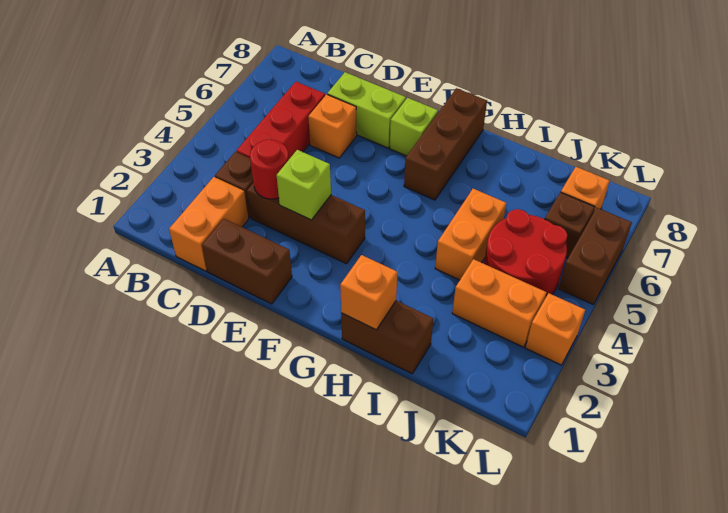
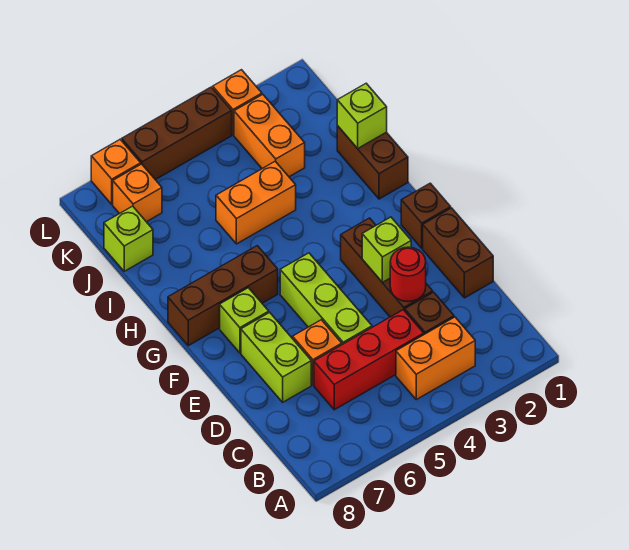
orange 1x2 brick [169,177,248,271] -> orange 1x2 brick moved to [396,317,475,400]
none -> lime 1x3 brick [280,253,372,345]
orange 1x1 brick [340,255,398,330] -> orange 1x1 brick moved to [91,139,141,204]
none -> lime 1x1 brick [337,83,387,148]
red 2x2 round brick [484,209,568,298] -> none
none -> lime 1x1 brick [104,206,153,271]
brown 1x1 brick [545,192,595,258] -> brown 1x1 brick moved to [401,183,451,248]
brown 1x2 brick [559,208,632,305] -> brown 1x3 brick [122,87,232,180]

